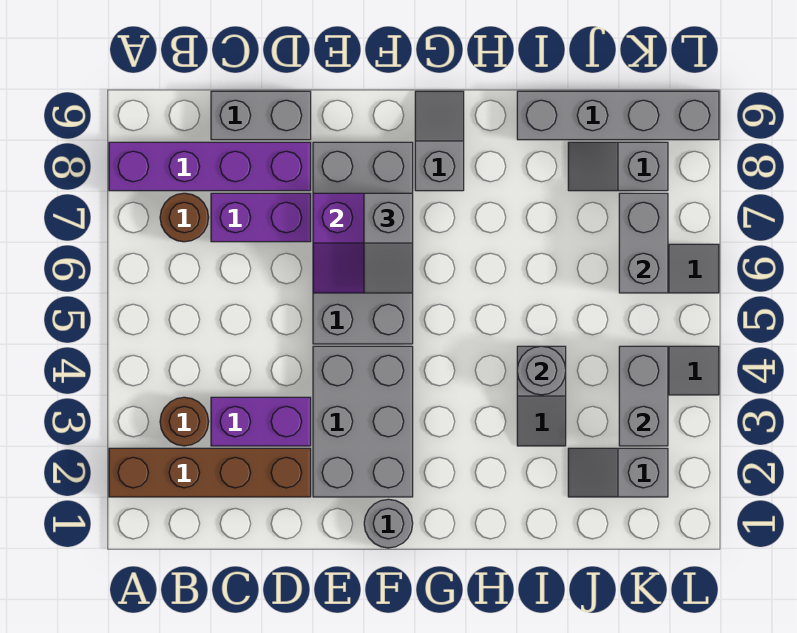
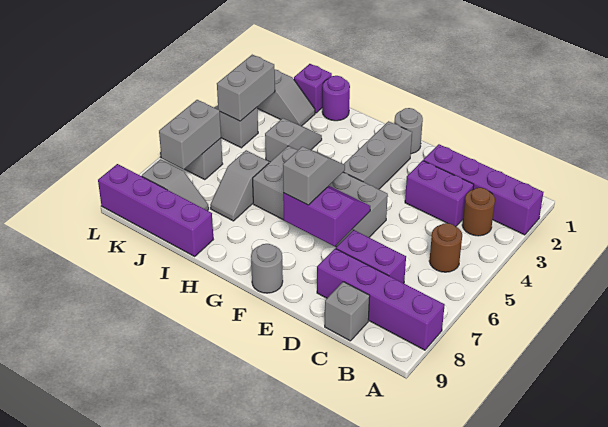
brown 1x4 brick [109,448,311,497] -> purple 1x4 brick [423,144,544,235]
brown 1x1 round brick [160,193,209,242] -> brown 1x1 round brick moved to [429,223,462,272]
grey 1x2 brick [211,91,311,140] -> grey 1x1 brick [325,282,370,341]
grey 2x3 brick [313,346,413,497] -> grey 1x3 brick [343,121,412,189]
grey 2x4 brick [313,142,413,344] -> grey 2x4 brick turned to [253,146,388,247]
grey 1x2 slope [415,91,464,191] -> grey 1x2 slope moved to [211,150,269,221]
none -> purple 1x1 round brick [322,76,350,121]
grey 1x1 round brick [517,346,566,395] -> grey 1x1 round brick moved to [251,244,283,293]
grey 1x4 brick [517,91,719,140] -> purple 1x4 brick [98,164,213,256]
none -> purple 1x1 brick [294,64,332,113]

